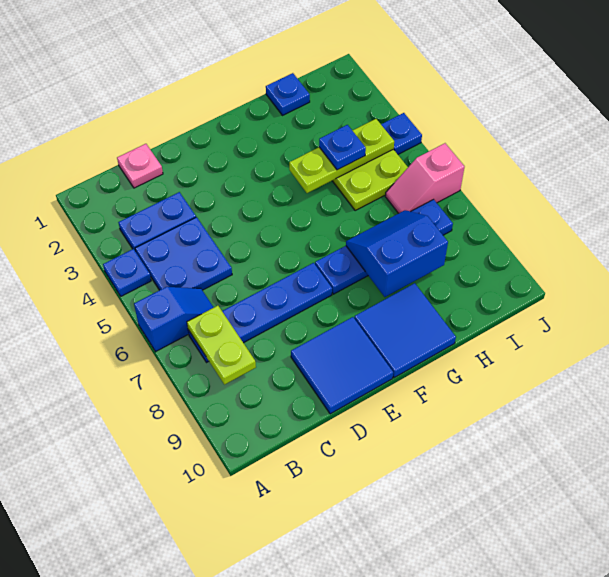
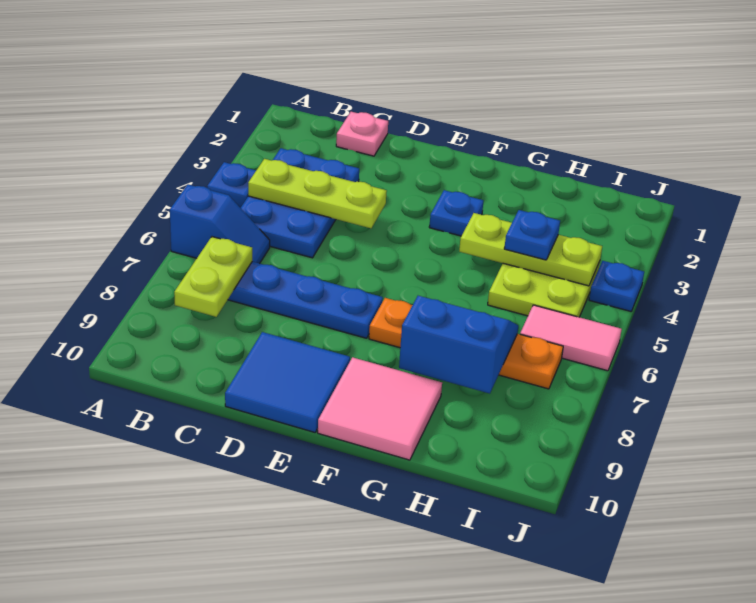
none -> lime 1x3 plate [248,159,387,228]
blue 1x4 plate [315,199,453,294] -> orange 1x4 plate [369,298,563,389]
blue 2x2 tile [354,283,456,378] -> pink 2x2 tile [318,357,442,460]
blue 1x1 plate [266,73,310,116] -> blue 1x1 plate moved to [429,190,483,236]
pink 1x2 slope [385,143,464,213] -> pink 1x2 tile [520,305,622,371]

